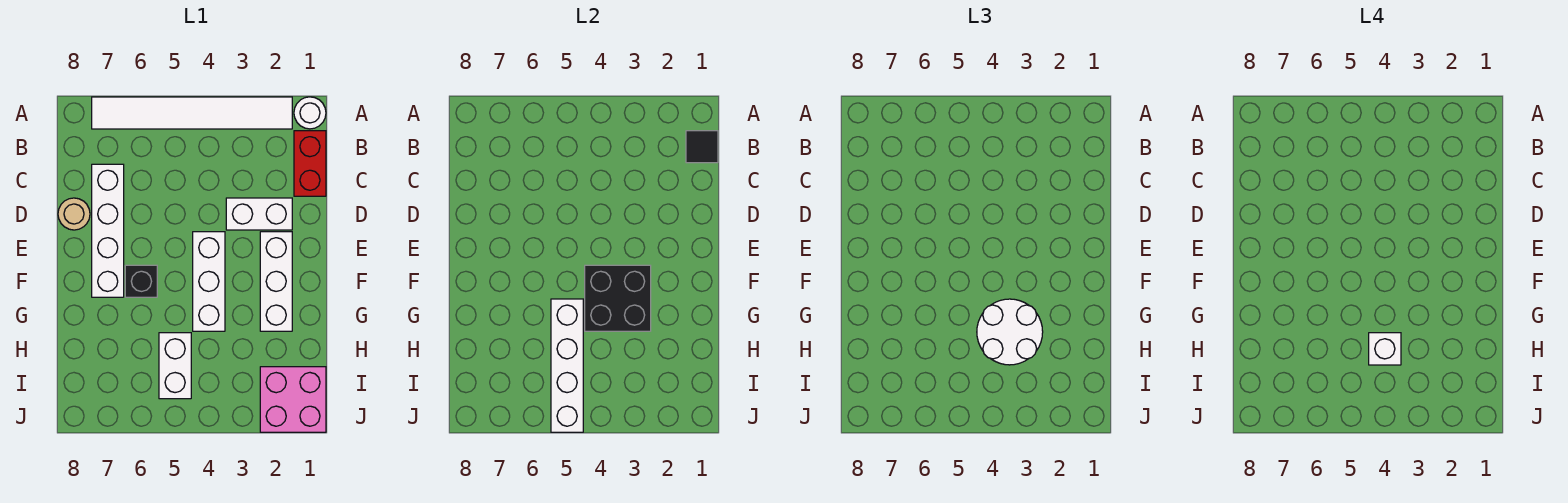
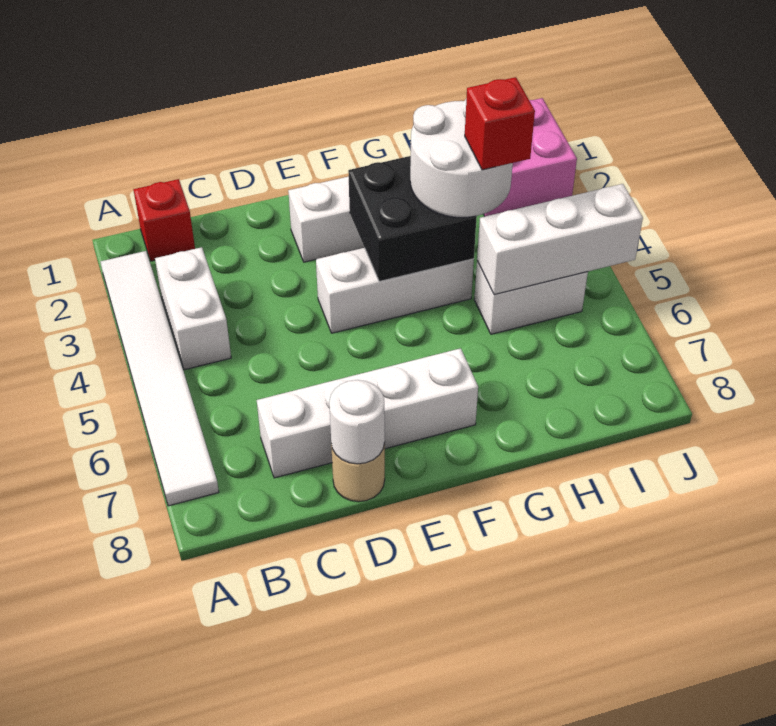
white 1x1 round brick [294,97,326,129] -> white 1x1 round brick moved to [329,380,385,464]
red 1x2 brick [294,131,326,196] -> red 1x1 brick [133,179,195,261]
black 1x1 tile [686,131,718,163] -> none
white 1x2 brick [226,198,292,230] -> white 1x2 brick moved to [155,247,231,370]
black 1x1 brick [125,265,157,297] -> none
white 1x4 brick [551,299,583,432] -> white 1x3 brick [477,184,643,295]
white 1x1 brick [1369,333,1401,365] -> red 1x1 brick [465,77,535,170]

